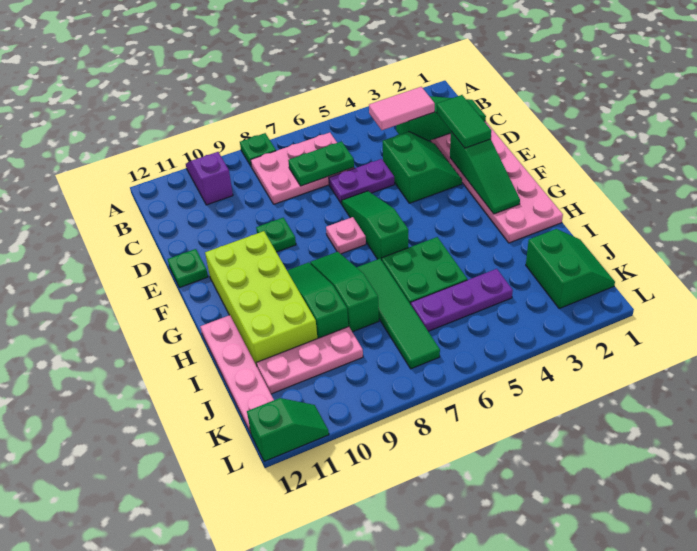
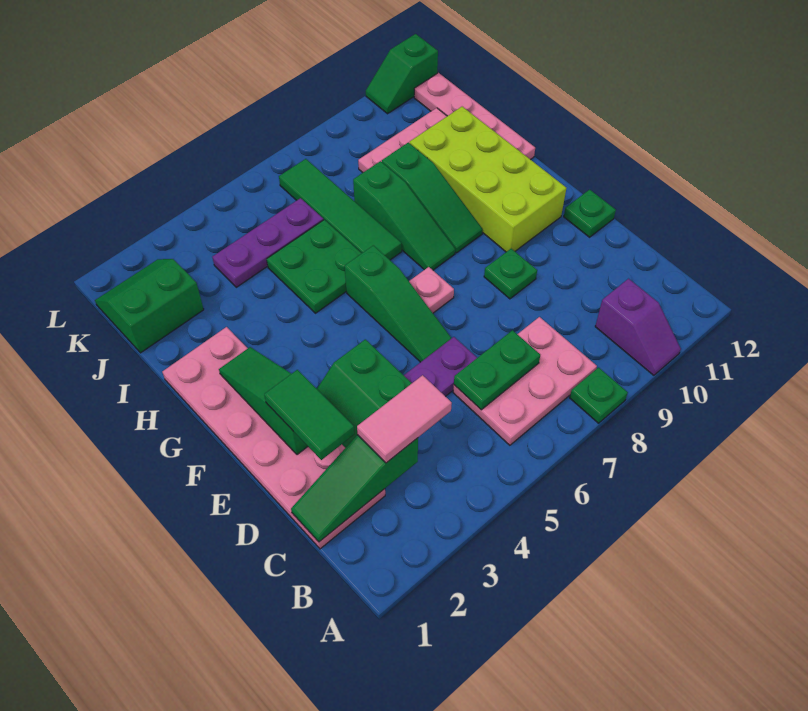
green 2x2 slope [526,229,615,309] -> green 2x2 slope turned to [95,259,204,353]

